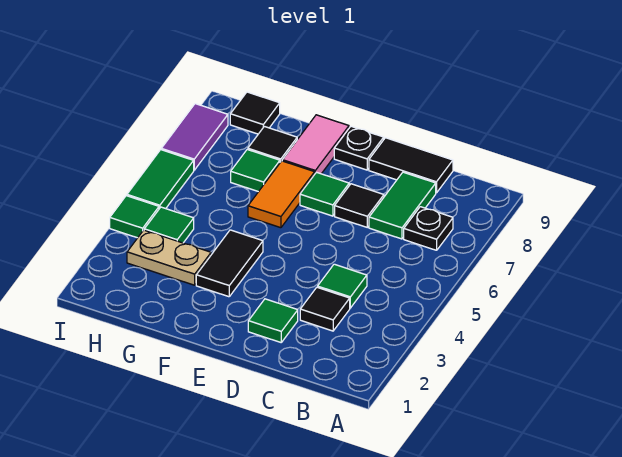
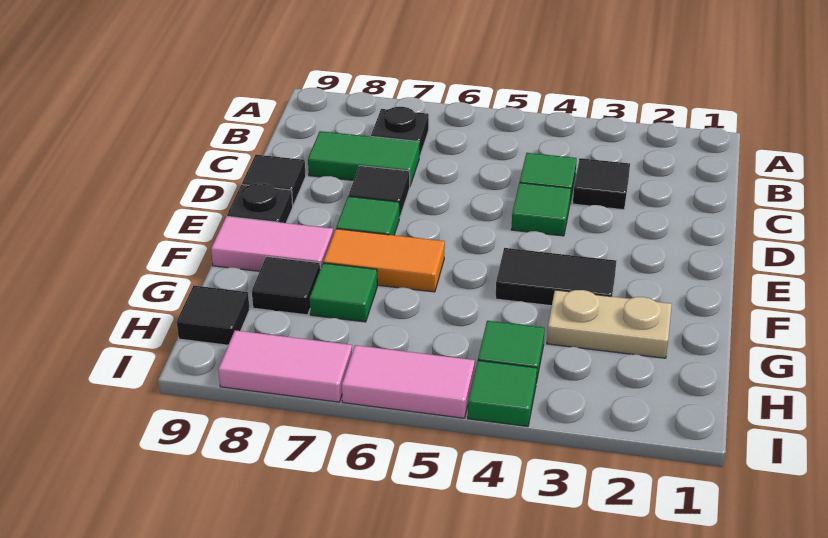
black 1x2 tile [369,138,453,193] -> black 1x1 tile [242,155,306,205]
green 1x1 tile [248,299,298,342] -> green 1x1 tile moved to [511,183,571,236]
tan 1x2 plate [127,230,211,285] -> tan 1x2 plate turned to [547,290,672,358]
green 1x2 tile [127,150,194,209] -> pink 1x2 tile [342,345,475,418]
purple 1x2 tile [161,104,228,170] -> pink 1x2 tile [218,330,352,402]

